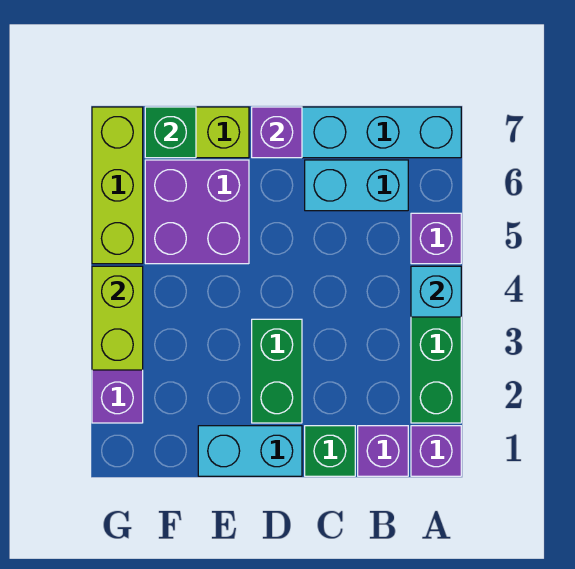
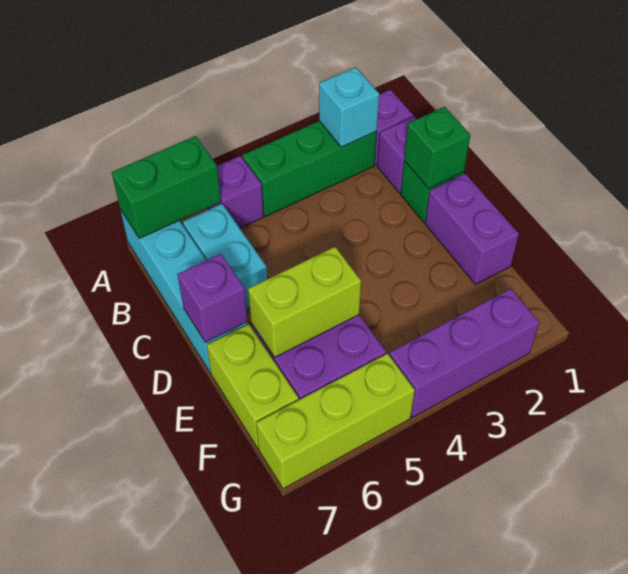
cyan 1x1 brick [411,266,461,317] -> cyan 1x1 brick moved to [319,67,380,147]
cyan 1x2 brick [198,426,302,476] -> purple 1x2 brick [425,174,519,284]
green 1x2 brick [252,319,302,423] -> green 1x2 brick moved to [112,136,221,239]
green 1x1 brick [145,107,196,158] -> green 1x1 brick moved to [404,107,470,189]
lime 1x2 brick [92,266,143,370] -> lime 1x2 brick moved to [248,247,361,357]

